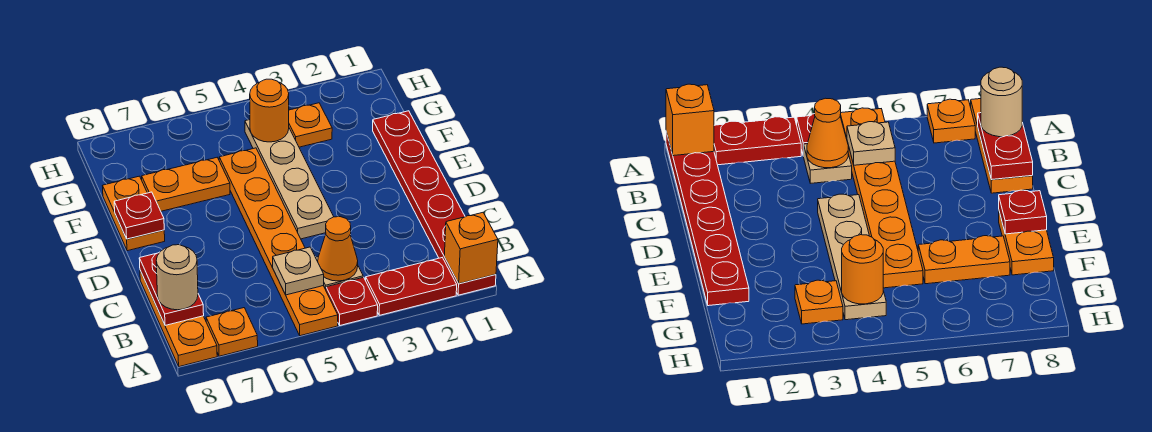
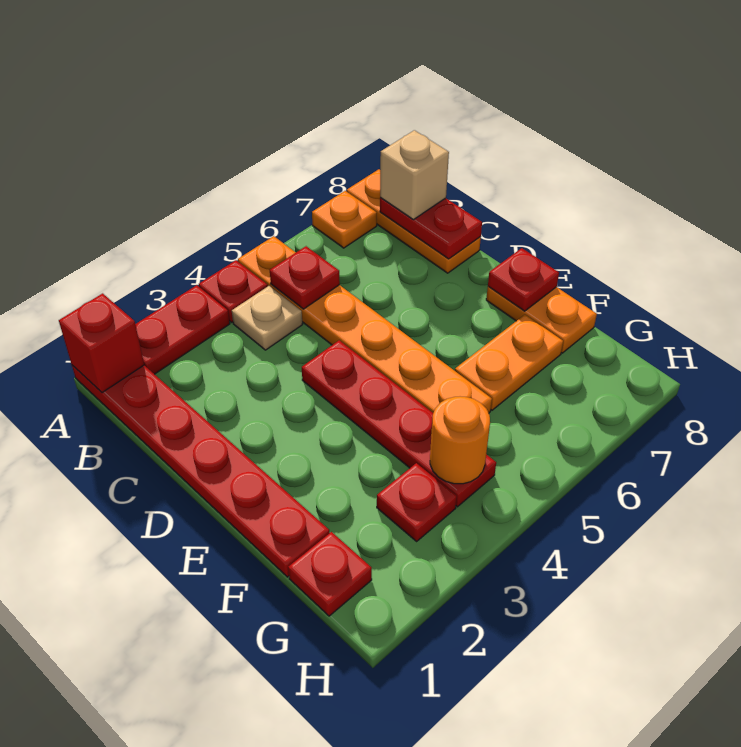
orange 1x1 brick [444,213,498,284] -> red 1x1 brick [59,293,144,393]
orange 1x1 cone [318,217,358,281] -> none
tan 1x1 plate [273,247,324,295] -> red 1x1 plate [270,246,340,309]
tan 1x1 round brick [156,245,198,310] -> tan 1x1 brick [380,130,449,220]
tan 1x4 plate [245,120,334,239] -> red 1x4 plate [302,340,496,507]
none -> red 1x1 plate [288,532,372,616]
orange 1x1 plate [289,103,332,147] -> red 1x1 plate [377,463,457,541]

